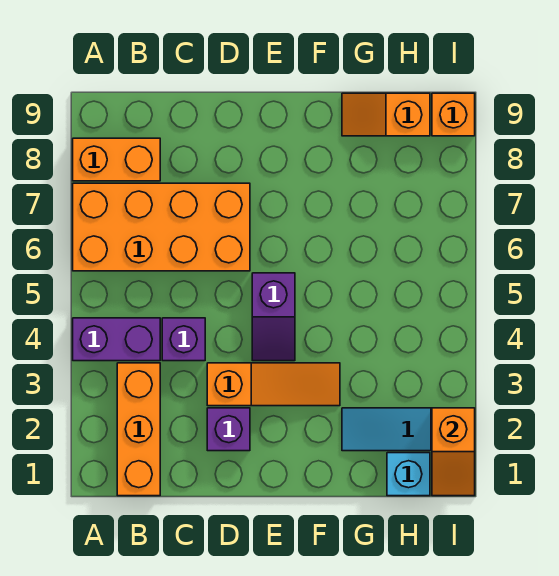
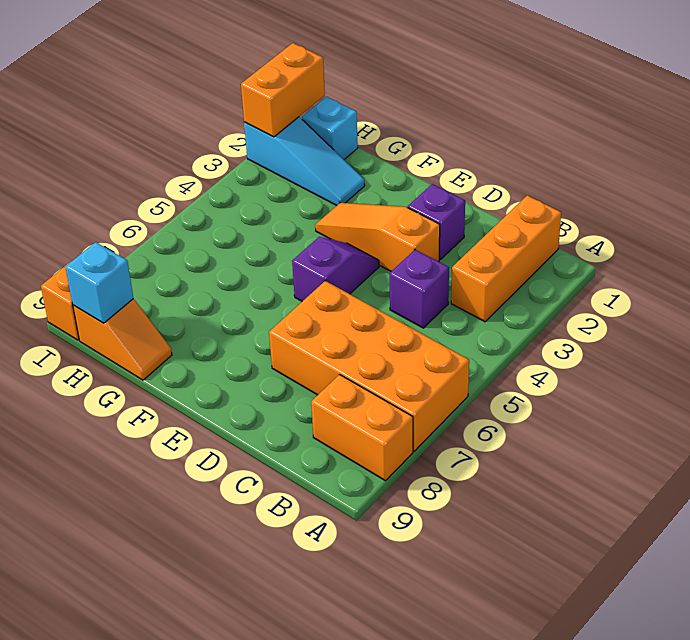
purple 1x2 brick [73,318,160,361] -> none
none -> cyan 1x1 brick [65,242,133,323]
orange 1x2 slope [432,408,475,496] -> orange 1x2 brick [241,43,325,137]

